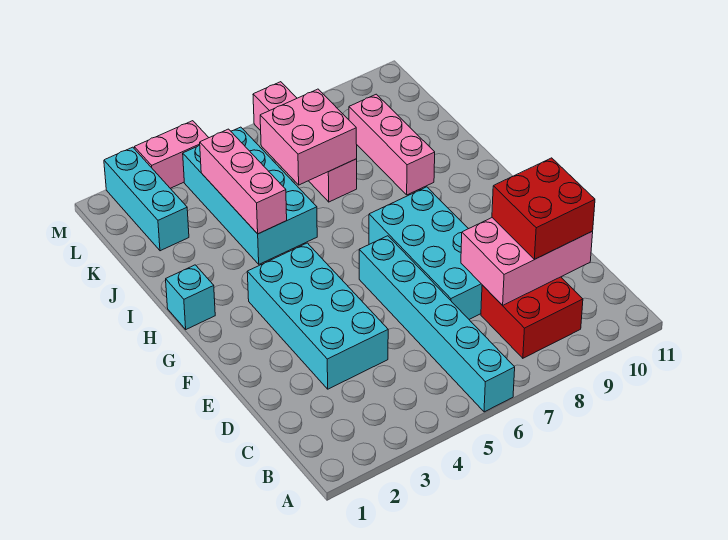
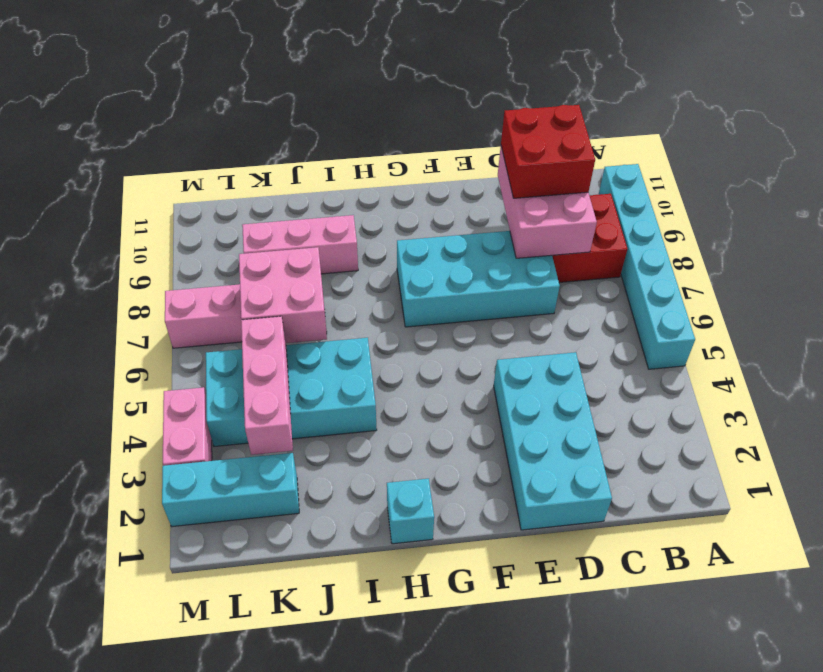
cyan 1x6 brick [359,236,515,412] -> cyan 1x6 brick turned to [599,164,695,369]
cyan 2x4 brick [247,243,388,389] -> cyan 2x4 brick turned to [494,352,612,530]
pink 1x3 brick [200,129,287,234] -> pink 1x3 brick turned to [241,316,293,455]

